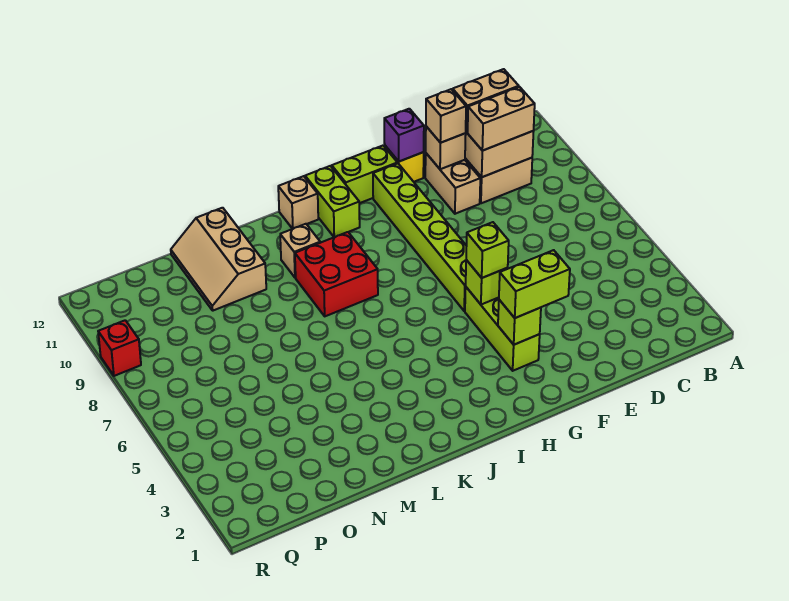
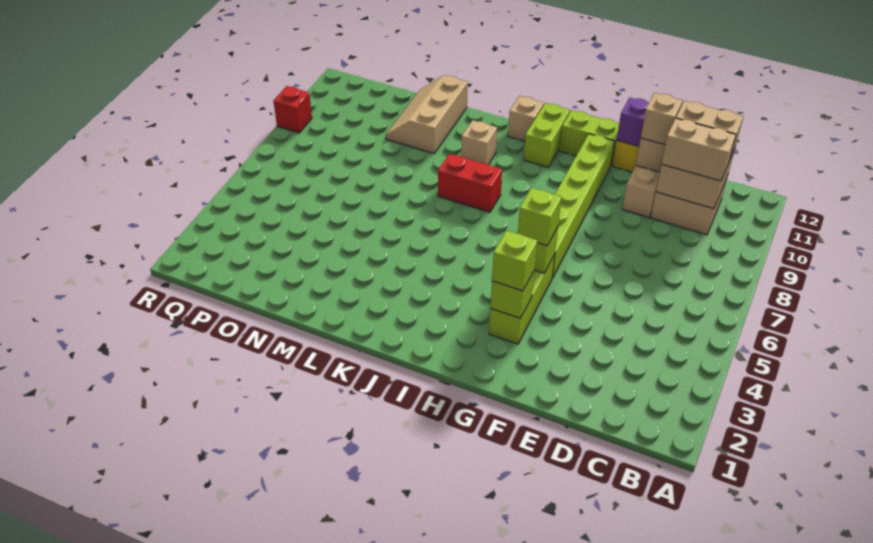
lime 1x2 brick [499,250,570,318] -> lime 1x1 brick [492,231,537,291]
red 2x2 brick [295,232,378,316] -> red 1x2 brick [438,154,502,212]

